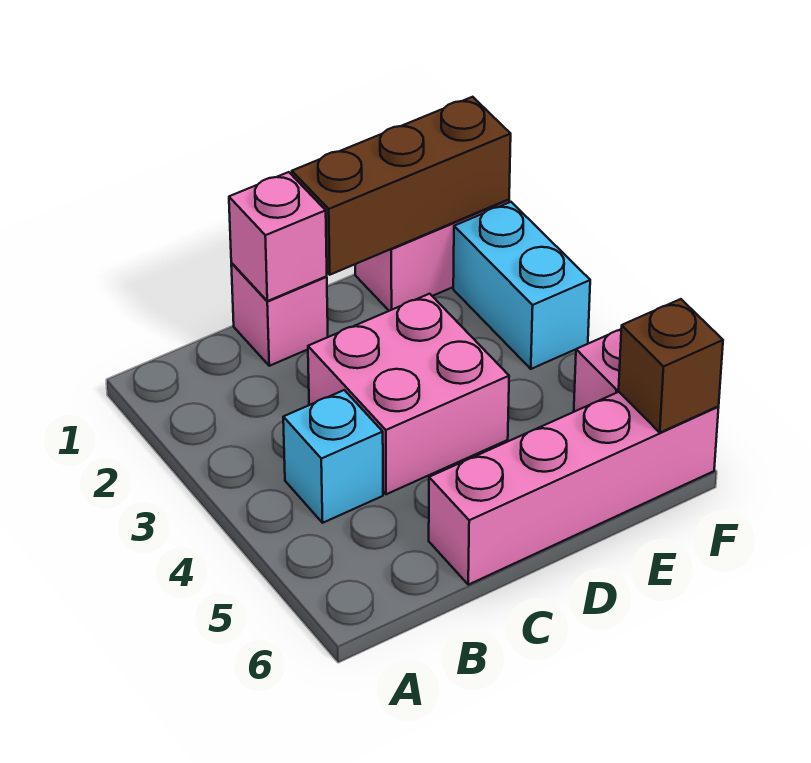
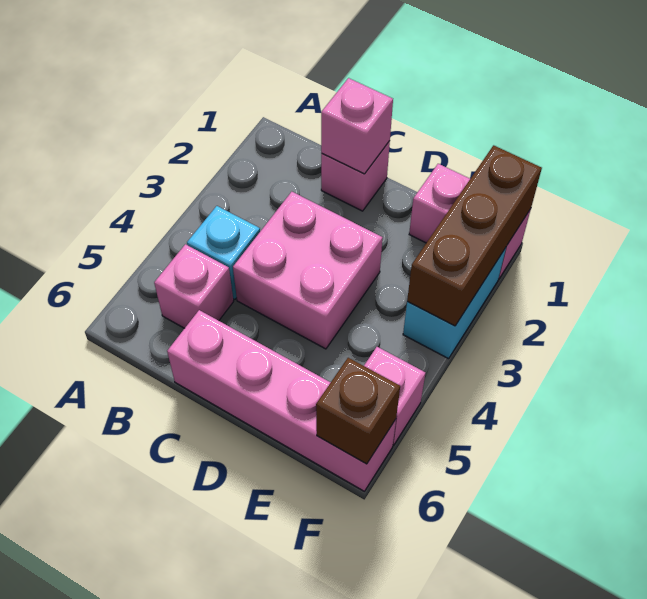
none -> pink 1x1 brick [154,244,233,328]
brown 1x3 brick [292,97,511,275] -> brown 1x3 brick turned to [407,145,542,326]

